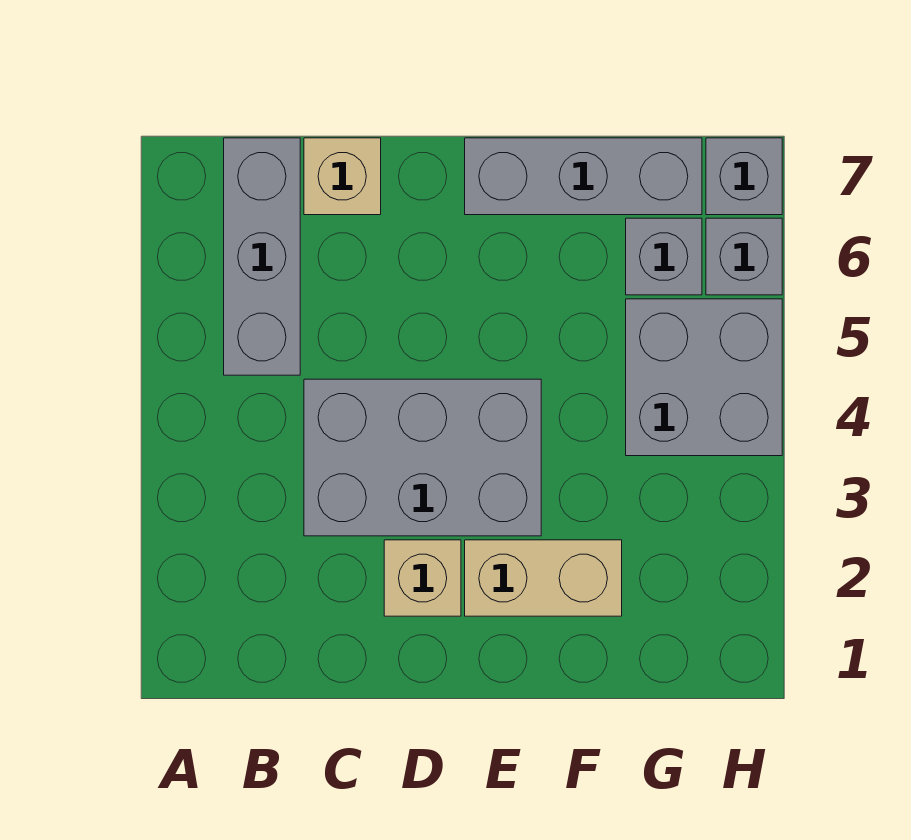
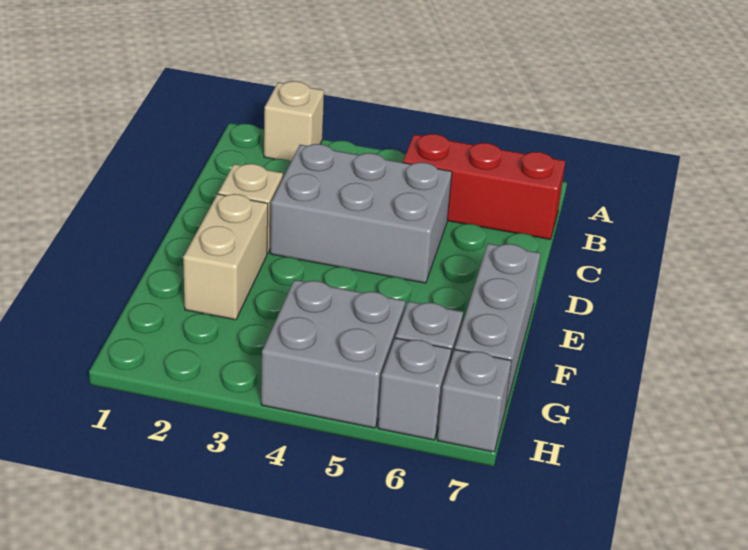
grey 1x3 brick [224,138,300,375] -> red 1x3 brick [403,134,565,239]
grey 2x3 brick [304,379,541,536] -> grey 2x3 brick turned to [270,144,452,283]
tan 1x1 brick [304,138,381,215] -> tan 1x1 brick moved to [264,81,324,162]

